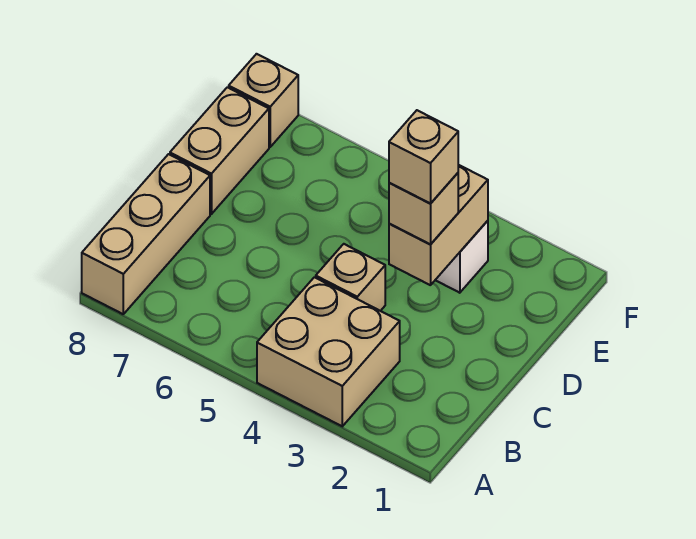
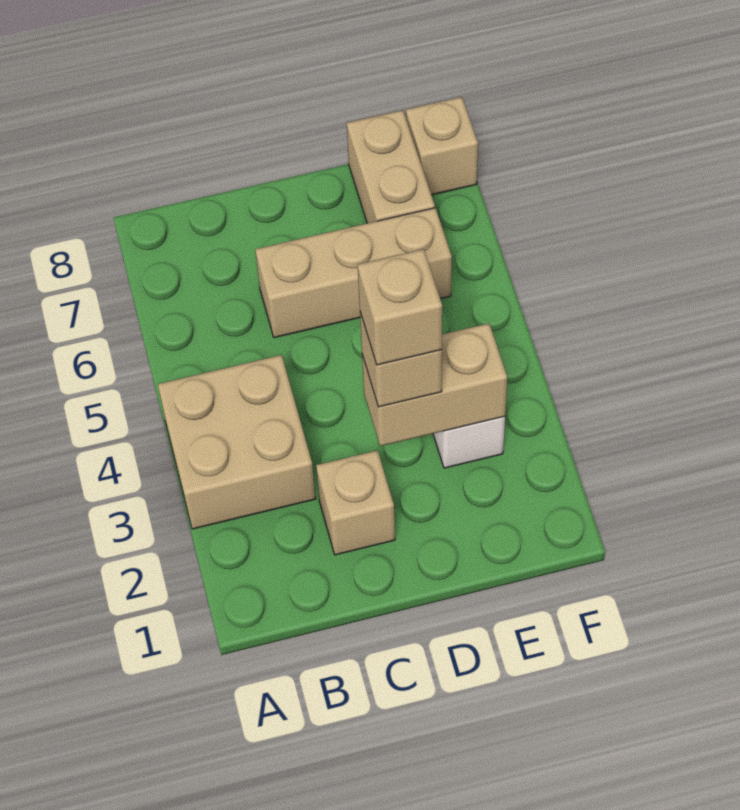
tan 1x3 brick [82,154,210,314] -> tan 1x3 brick moved to [255,208,452,338]
tan 1x1 brick [316,244,385,311] -> tan 1x1 brick moved to [316,450,395,555]
tan 1x2 brick [170,87,269,214] -> tan 1x2 brick turned to [347,110,435,223]

